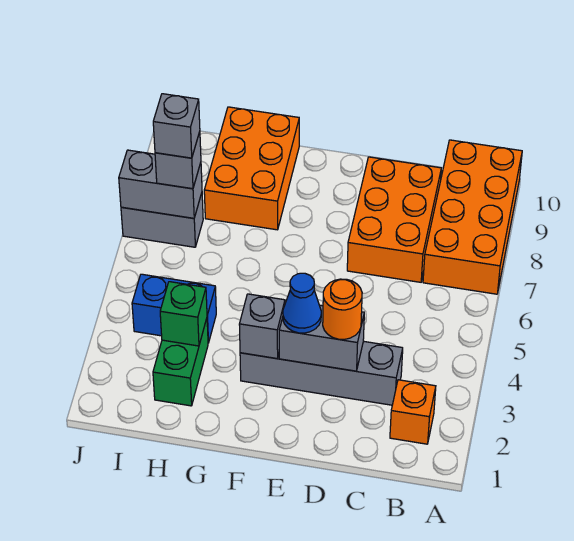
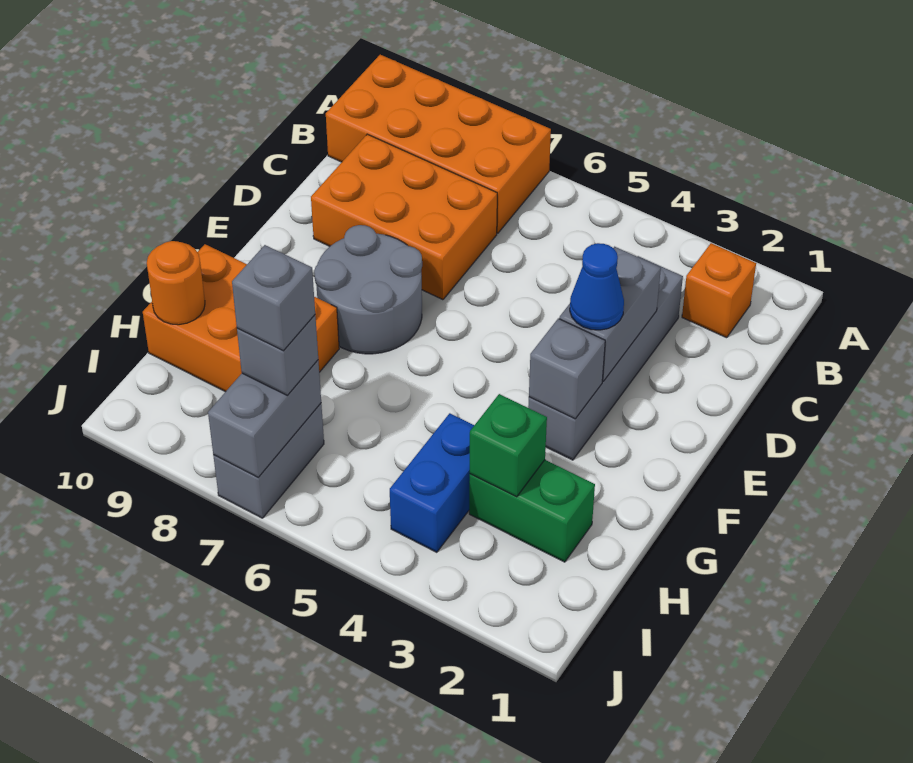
orange 1x1 round brick [323,279,362,339] -> orange 1x1 round brick moved to [147,241,205,325]
none -> grey 2x2 round brick [314,225,422,354]

